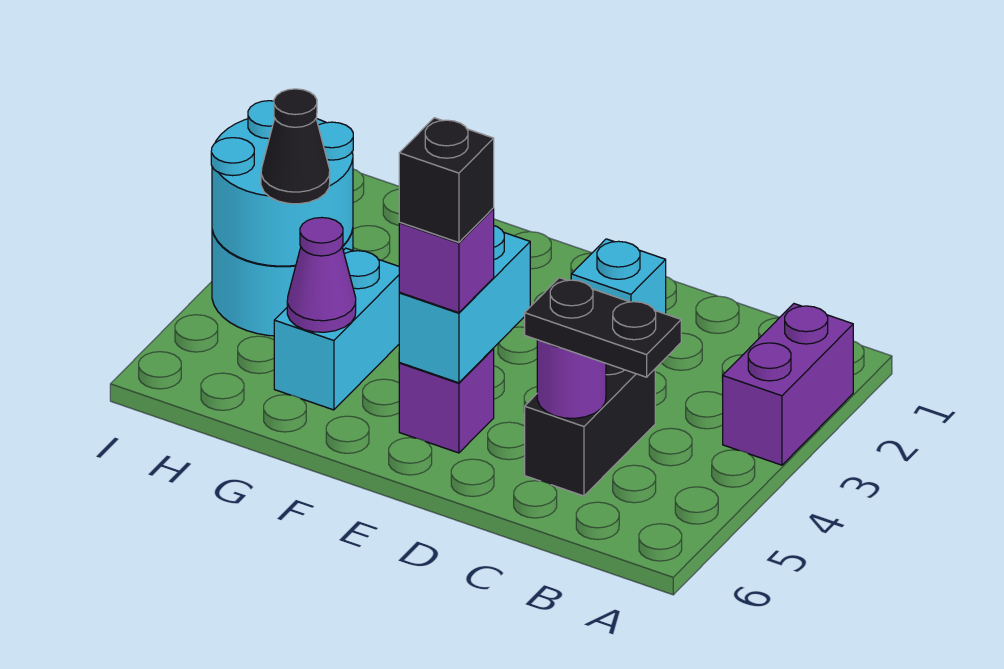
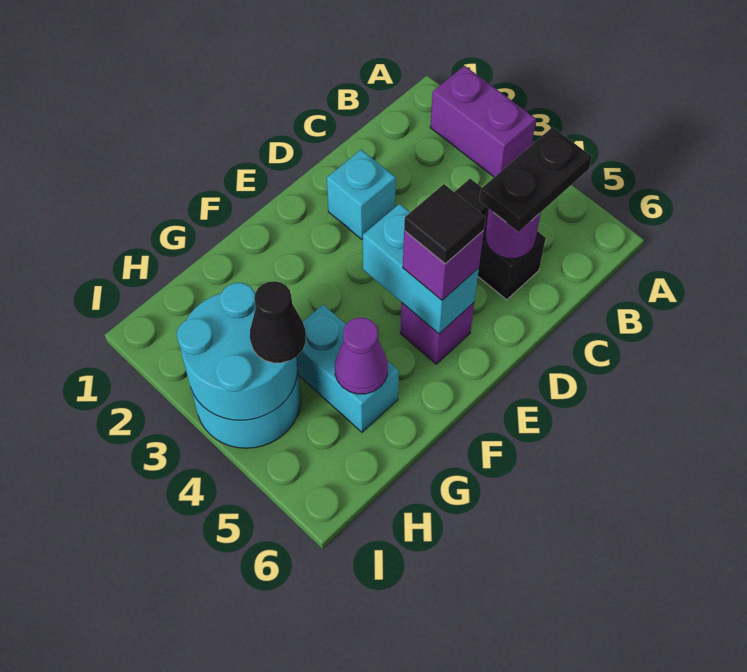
black 1x1 brick [399,118,494,243] -> black 1x1 tile [404,184,486,264]

